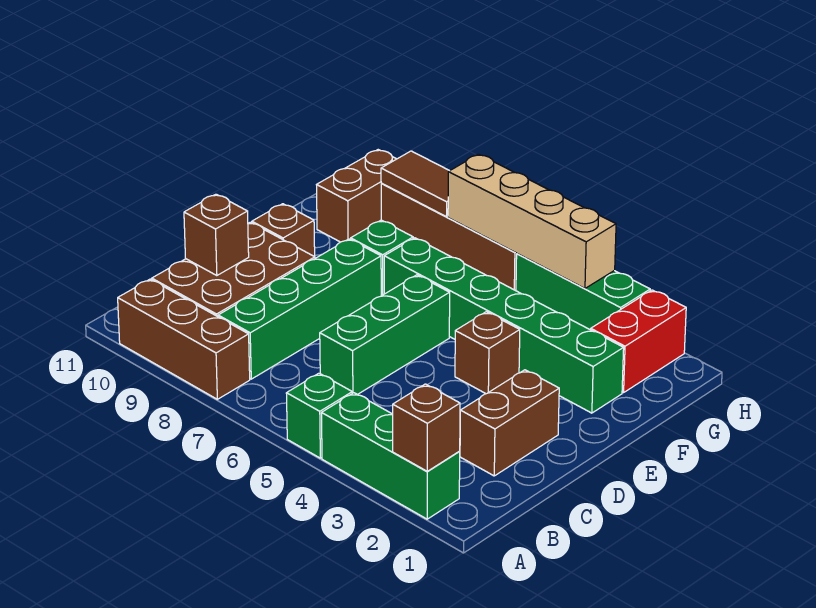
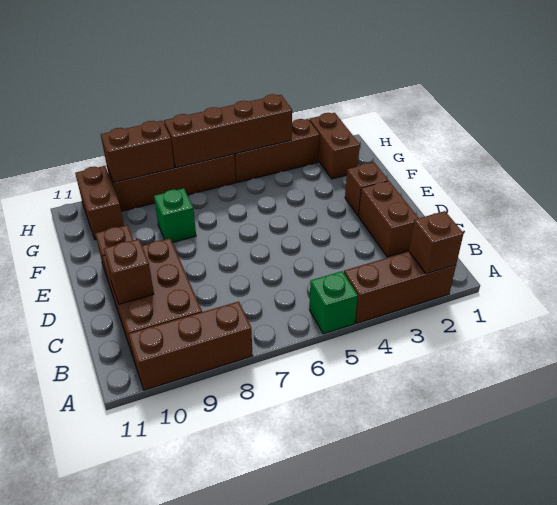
green 1x3 brick [321,393,460,519] -> brown 1x3 brick [344,252,456,323]
green 1x4 brick [218,239,381,379] -> none
green 1x3 brick [320,275,450,395] -> none
brown 1x1 brick [455,312,520,394] -> brown 1x1 brick moved to [345,162,388,216]
green 1x6 brick [384,238,624,413] -> none
red 1x2 brick [591,290,686,393] -> brown 1x2 brick [309,113,360,179]
green 1x3 brick [516,254,650,330] -> brown 1x3 brick [234,119,319,182]
tan 1x4 brick [448,154,616,288] -> brown 1x4 brick [164,94,292,168]
brown 1x2 tile [381,151,449,217] -> brown 1x2 brick [101,121,174,183]

